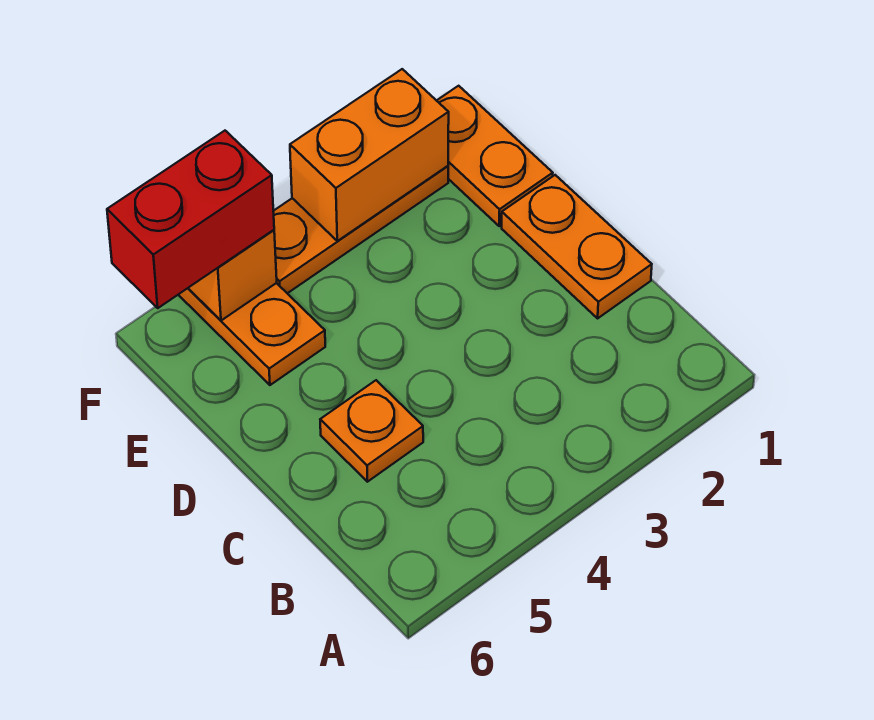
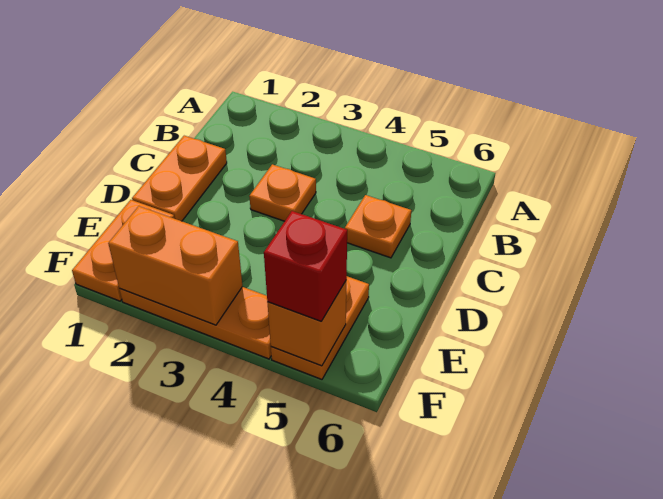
none -> orange 1x1 plate [249,164,316,221]
red 1x2 brick [107,131,274,308] -> red 1x1 brick [264,211,347,321]

